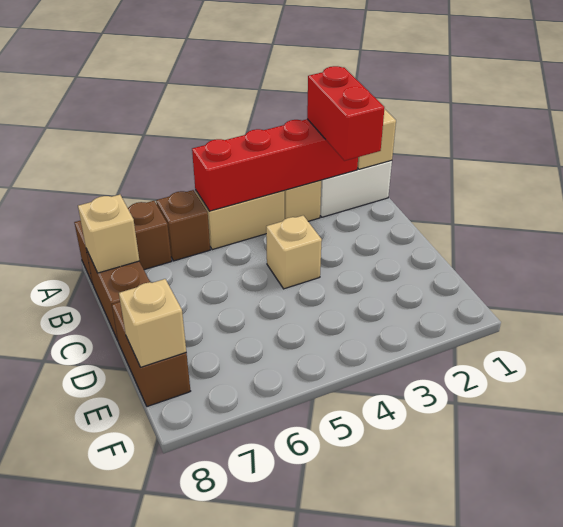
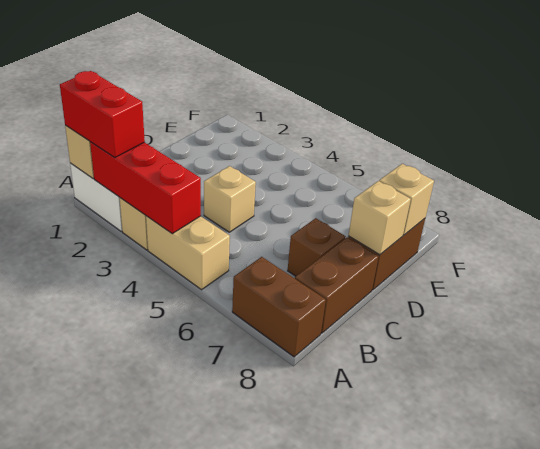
red 1x4 brick [192,119,358,211] -> red 1x3 brick [90,142,201,234]
red 1x2 brick [307,66,384,161] -> red 1x2 brick turned to [60,71,145,158]
brown 1x1 brick [156,190,210,261] -> brown 1x1 brick moved to [288,218,346,276]
tan 1x1 brick [78,195,139,273] -> tan 1x1 brick moved to [349,181,411,255]

